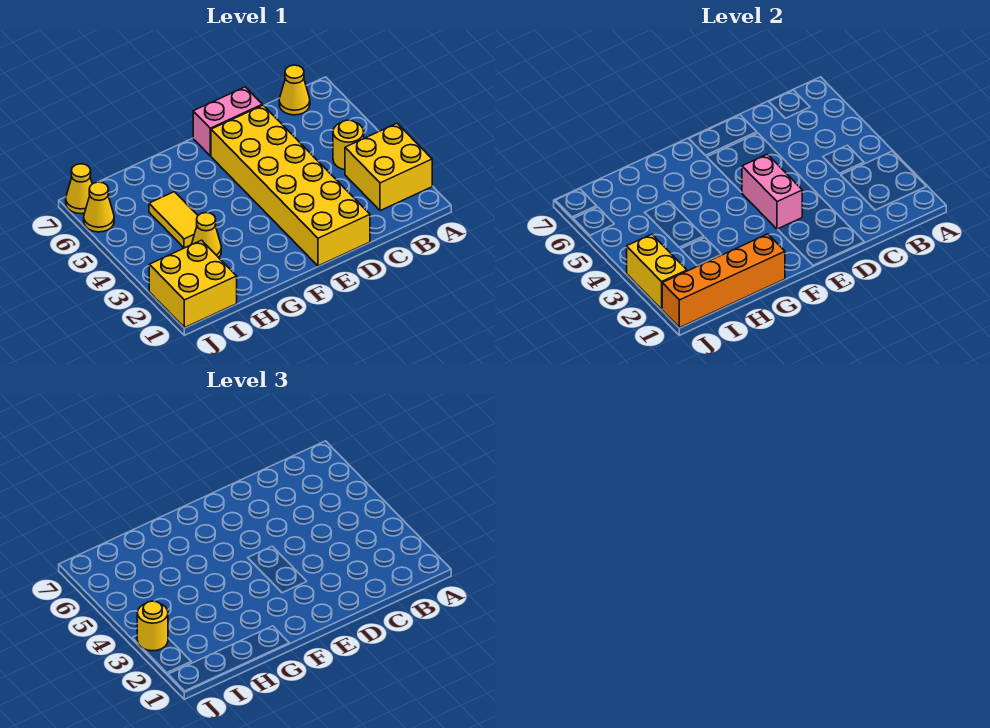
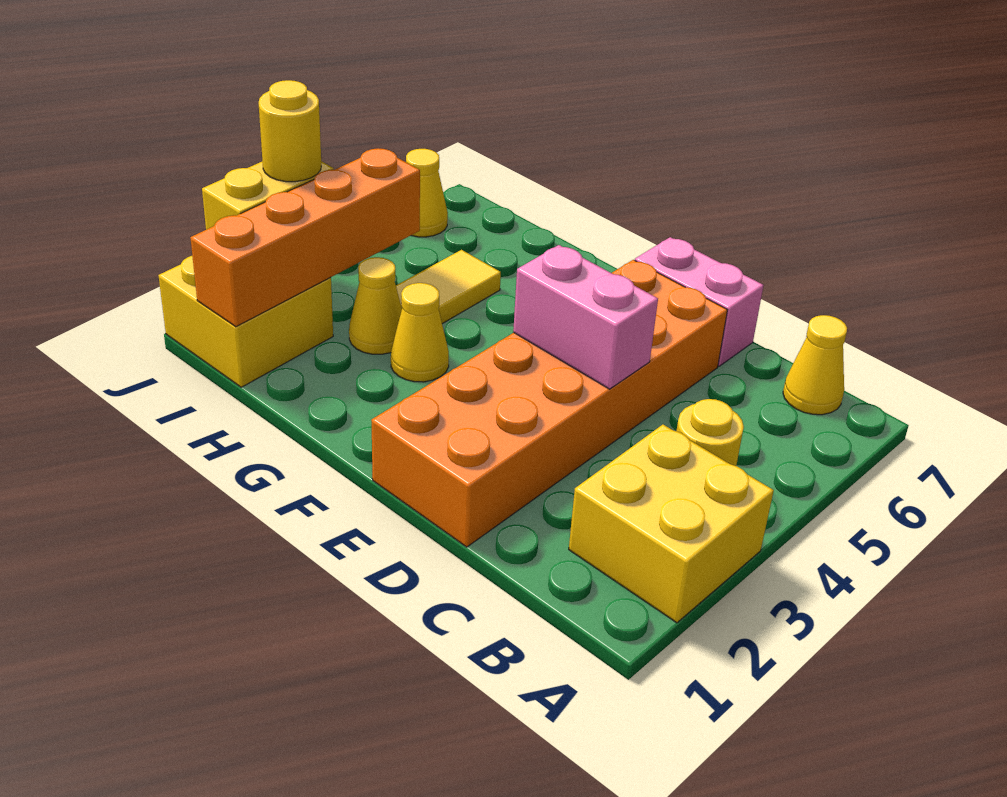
yellow 2x6 brick [211,105,370,266] -> orange 2x6 brick [371,260,727,547]
pink 1x2 brick [742,154,802,229] -> pink 1x2 brick turned to [513,245,658,389]
orange 1x4 brick [662,234,785,328] -> orange 1x4 brick turned to [190,148,420,327]
yellow 1x1 cone [66,164,92,214] -> yellow 1x1 cone moved to [391,283,449,382]

